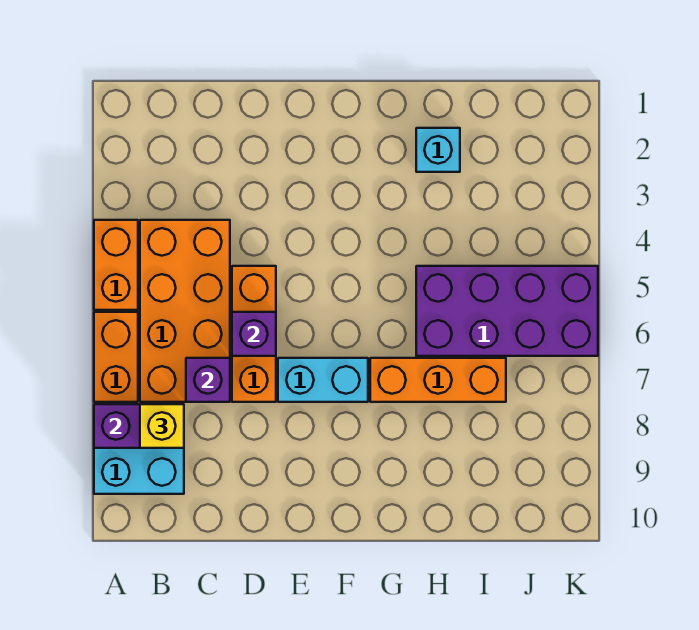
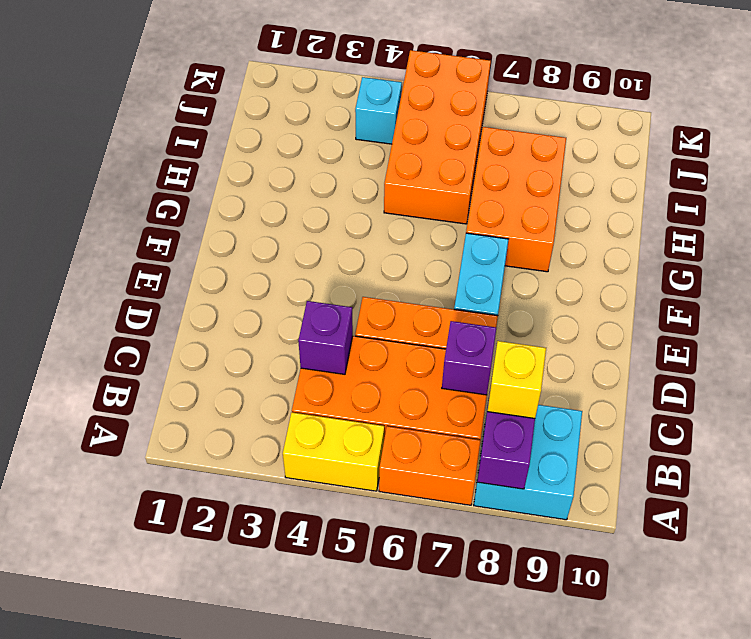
orange 1x2 brick [94,220,138,310] -> yellow 1x2 brick [283,413,384,491]
purple 1x1 brick [232,312,276,356] -> purple 1x1 brick moved to [298,301,353,374]
orange 1x3 brick [370,358,506,402] -> orange 2x3 brick [466,127,566,272]
cyan 1x1 brick [416,128,460,172] -> cyan 1x1 brick moved to [355,77,402,144]
purple 2x4 brick [416,266,598,356] -> orange 2x4 brick [384,50,491,224]

